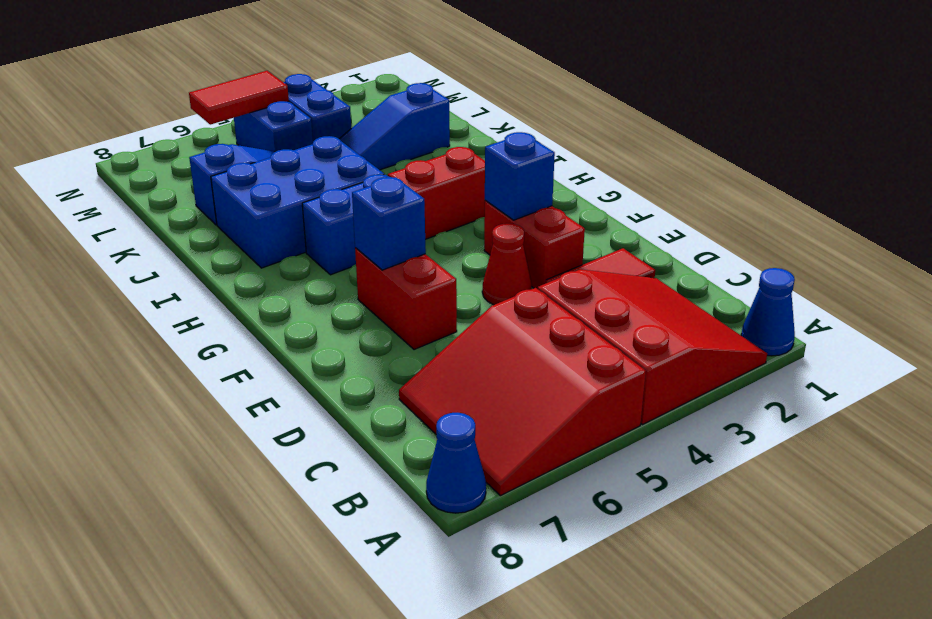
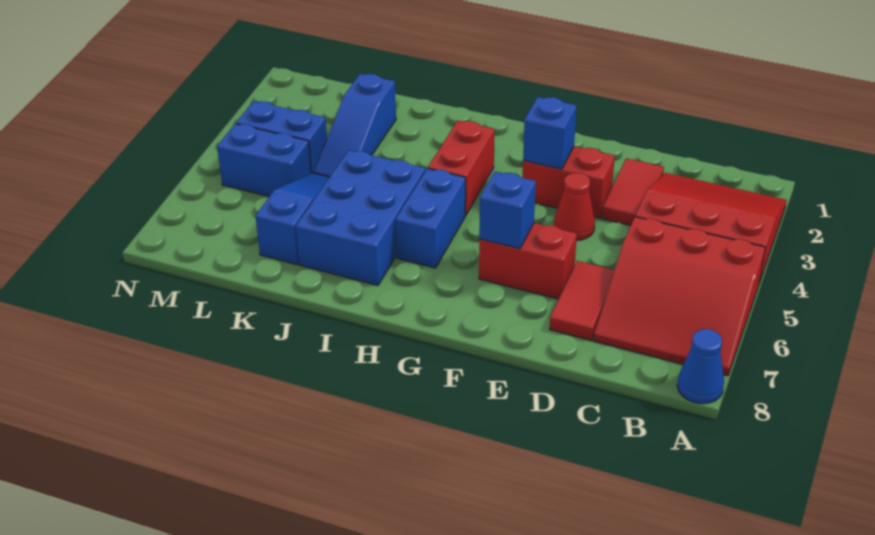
blue 1x1 cone [741,268,795,356] -> none
red 1x2 tile [189,71,289,125] -> red 1x2 tile moved to [550,261,614,340]

